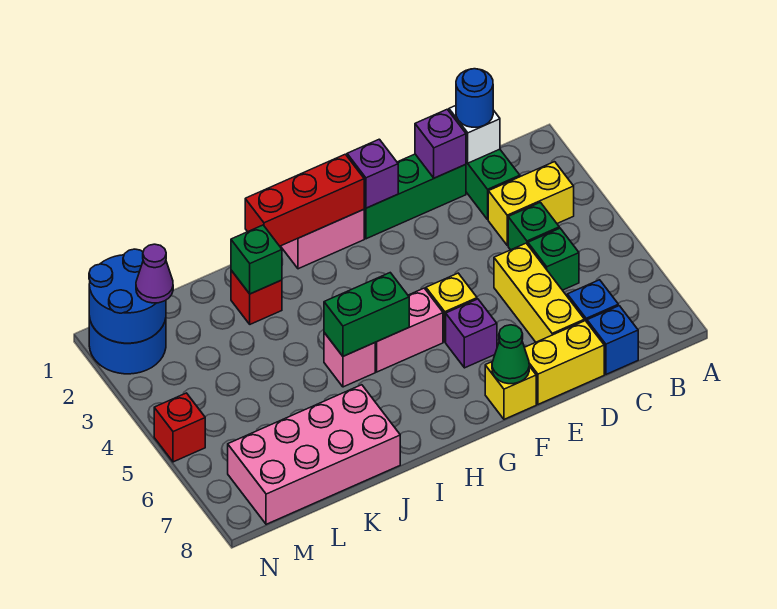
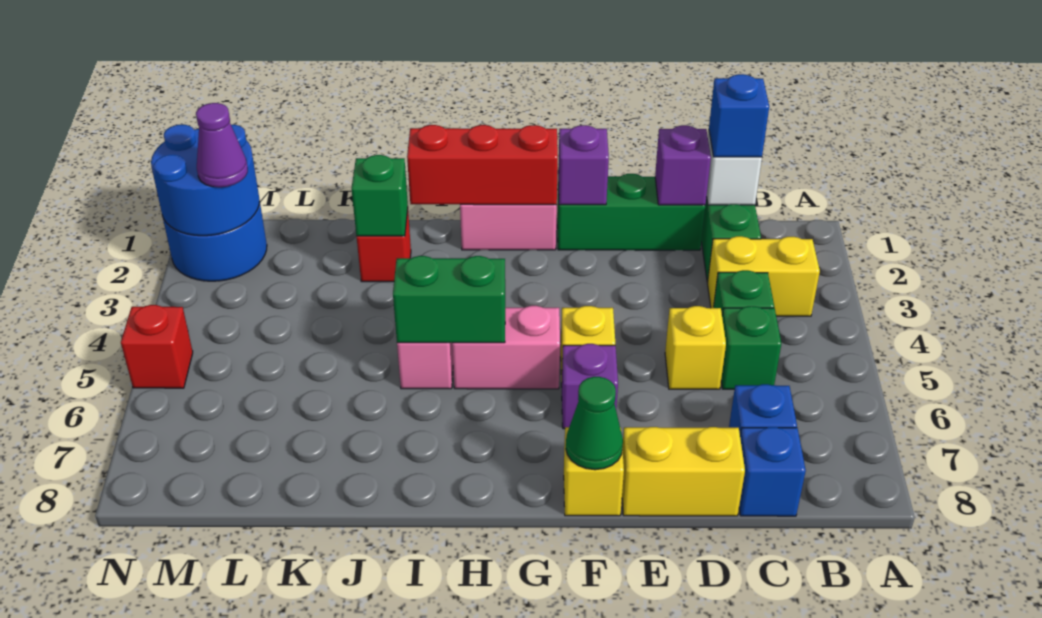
blue 1x1 round brick [456,69,493,127] -> blue 1x1 brick [709,74,769,157]
yellow 1x3 brick [494,243,585,342] -> yellow 1x1 brick [665,306,726,389]
pink 2x4 brick [228,385,400,524] -> none

